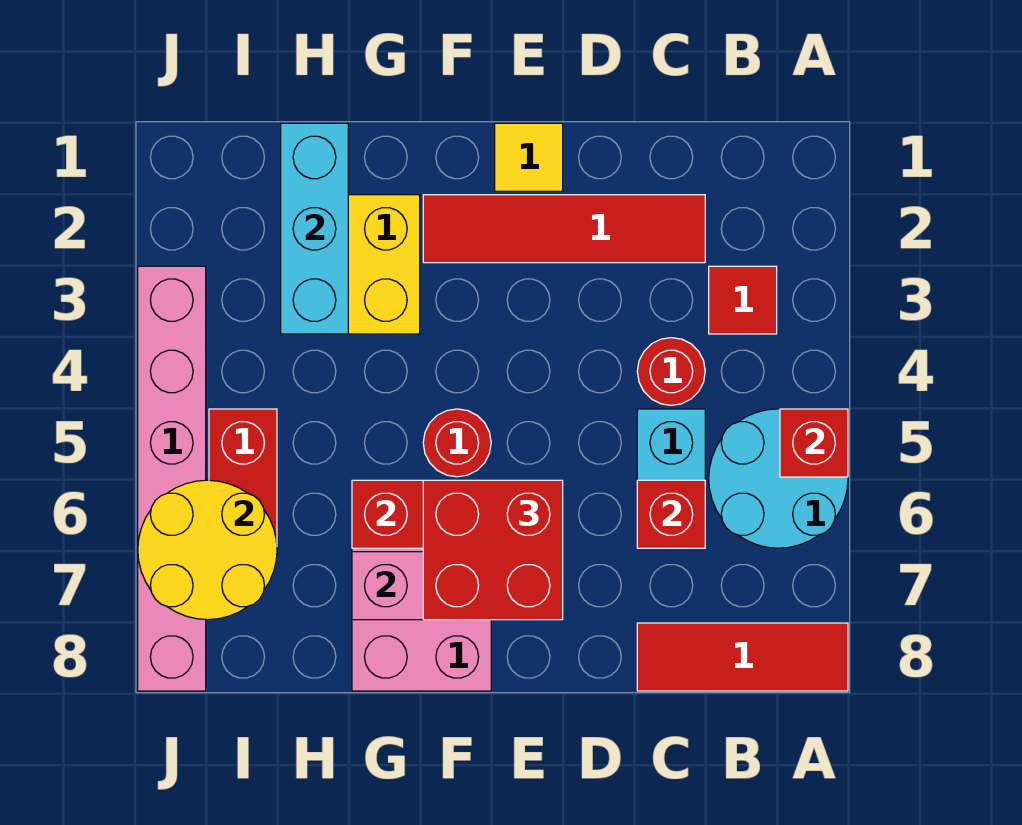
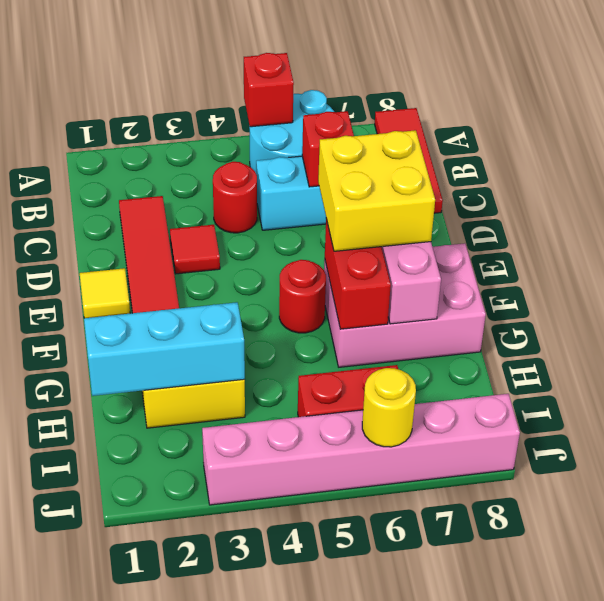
red 1x1 tile [709,266,777,334] -> red 1x1 tile moved to [170,225,220,274]
red 2x2 brick [423,480,563,620] -> yellow 2x2 brick [318,130,435,251]
yellow 2x2 round brick [138,480,277,620] -> yellow 1x1 round brick [362,368,416,447]

